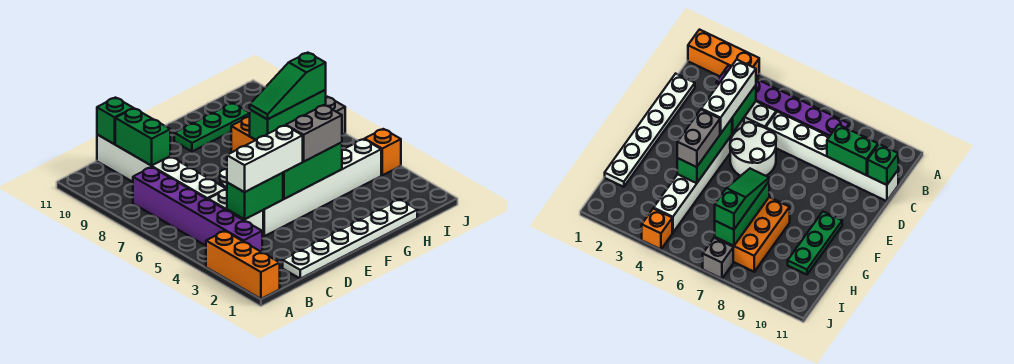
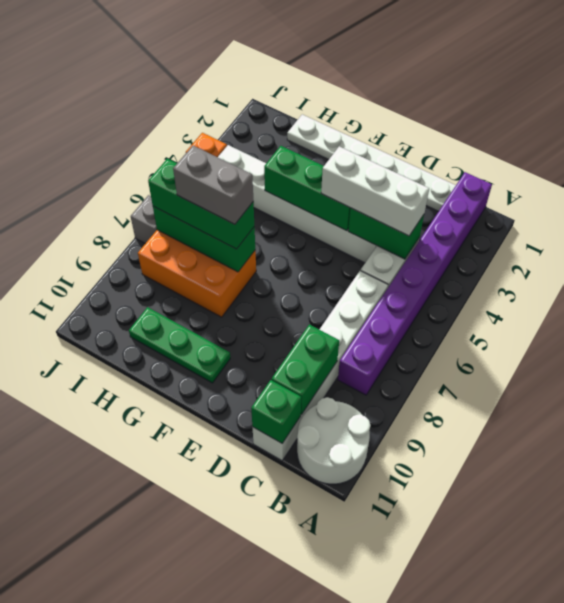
orange 1x3 brick [206,231,280,299] -> none
purple 1x6 brick [133,167,262,252] -> purple 1x8 brick [338,172,492,395]
white 2x2 round brick [730,122,776,176] -> white 2x2 round brick moved to [297,397,370,484]
grey 1x2 brick [286,105,342,162] -> grey 1x2 brick moved to [173,146,253,224]
green 1x3 slope [250,53,326,119] -> green 1x3 brick [148,159,254,249]

